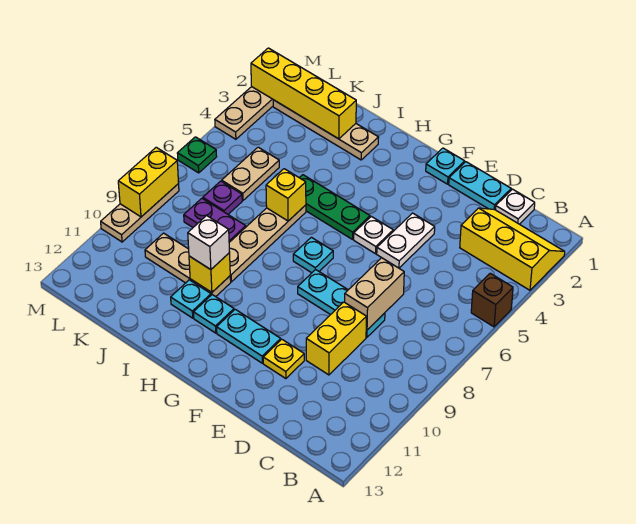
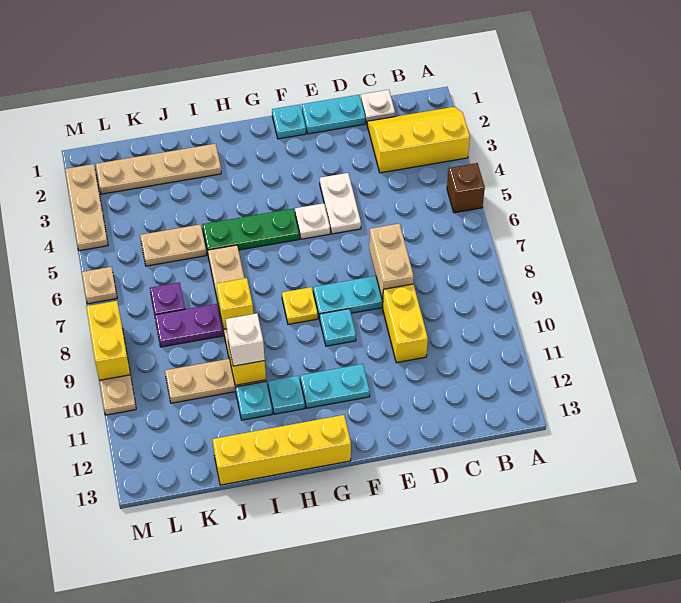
yellow 1x1 plate [263,339,304,379] -> yellow 1x1 plate moved to [282,287,318,324]
cyan 1x1 plate [293,237,333,273] -> cyan 1x1 plate moved to [320,309,356,346]
yellow 1x1 brick [266,169,306,221] -> yellow 1x1 brick moved to [216,278,253,329]
yellow 1x4 brick [251,48,356,139] -> yellow 1x4 brick moved to [212,415,351,485]
tan 1x2 plate [222,147,279,200] -> tan 1x2 plate turned to [140,224,206,266]
green 1x1 plate [177,137,217,173] -> tan 1x1 plate [82,267,117,304]

